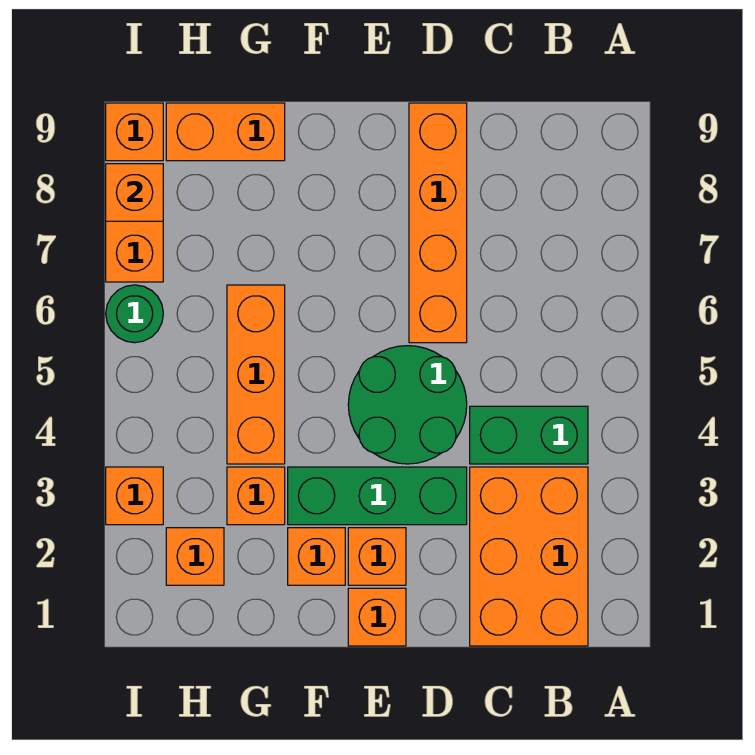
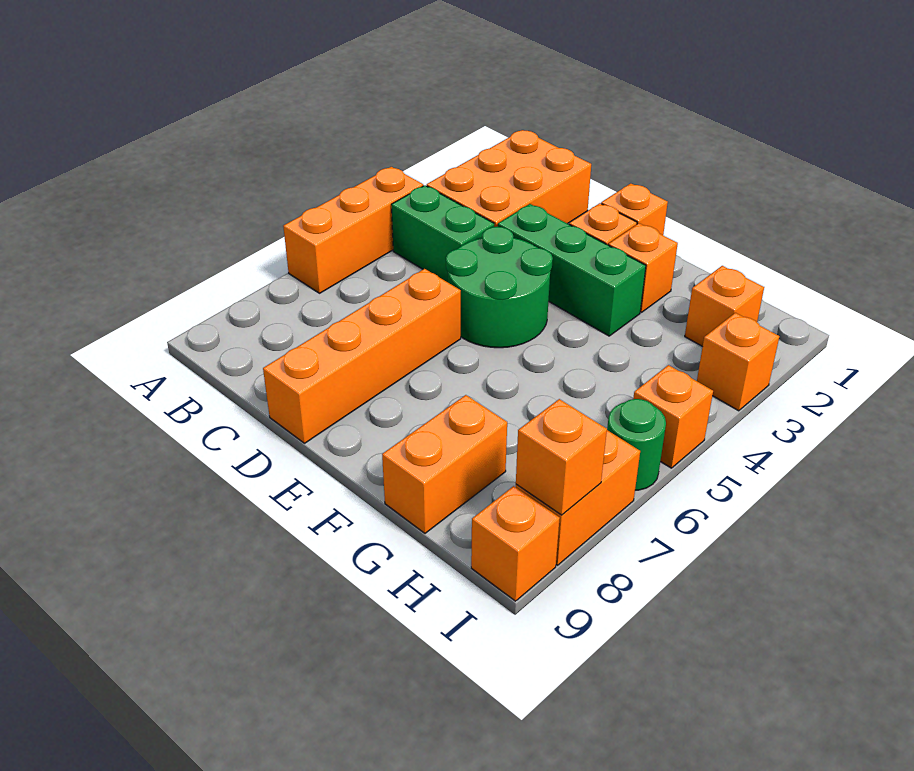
orange 1x1 brick [227,467,285,525] -> orange 1x1 brick moved to [633,365,713,468]
orange 1x3 brick [227,285,285,464] -> orange 1x3 brick moved to [283,167,423,293]
orange 1x2 brick [166,103,285,161] -> orange 1x2 brick turned to [382,395,507,533]

